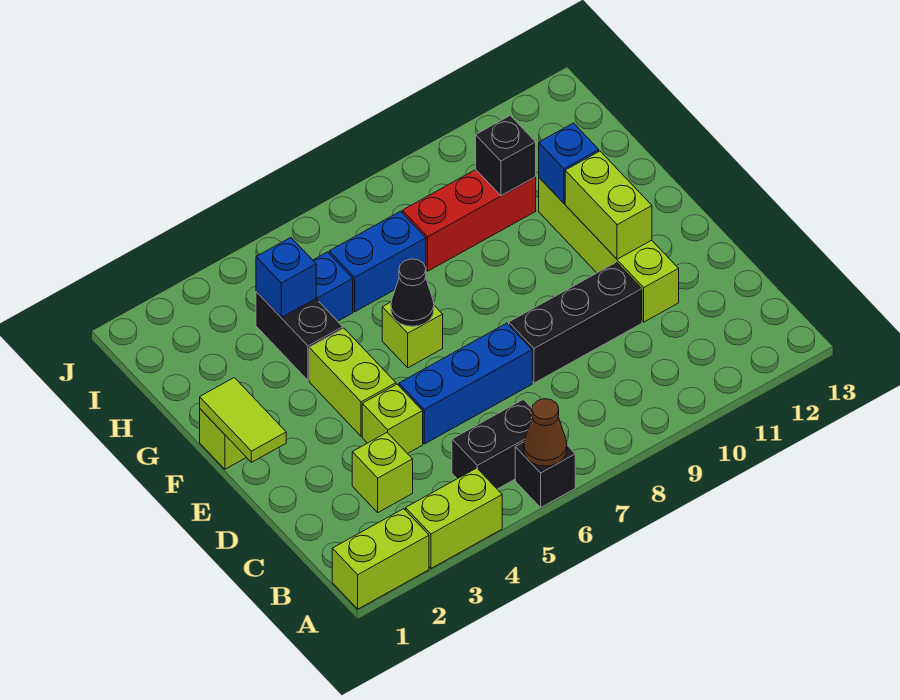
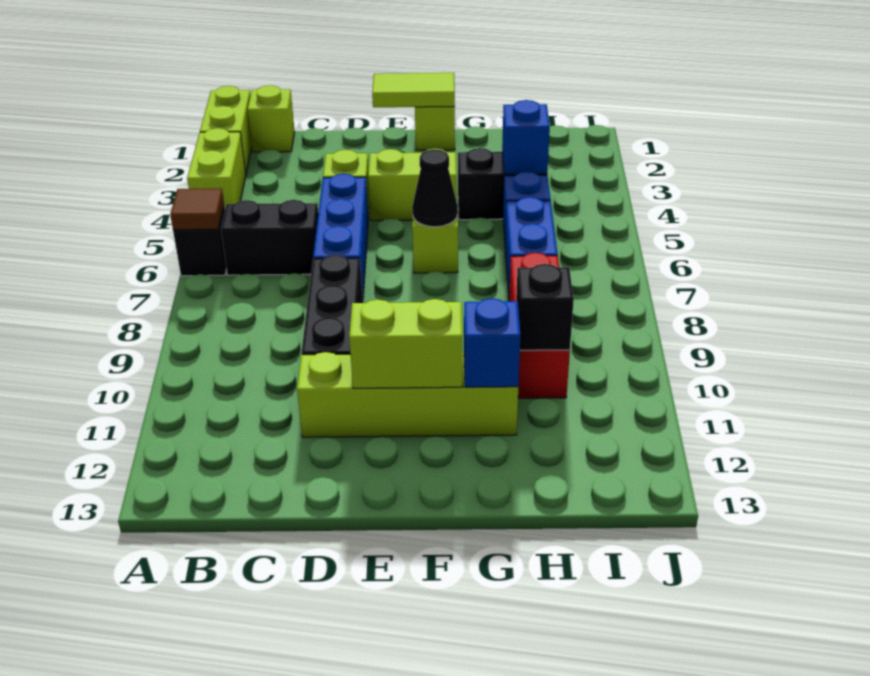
brown 1x1 cone [524,399,567,466] -> brown 1x1 tile [170,188,224,230]
black 1x2 brick [452,399,532,489] -> black 1x2 brick turned to [221,200,318,275]
lime 1x1 brick [352,433,413,512] -> lime 1x1 brick moved to [248,85,295,152]

